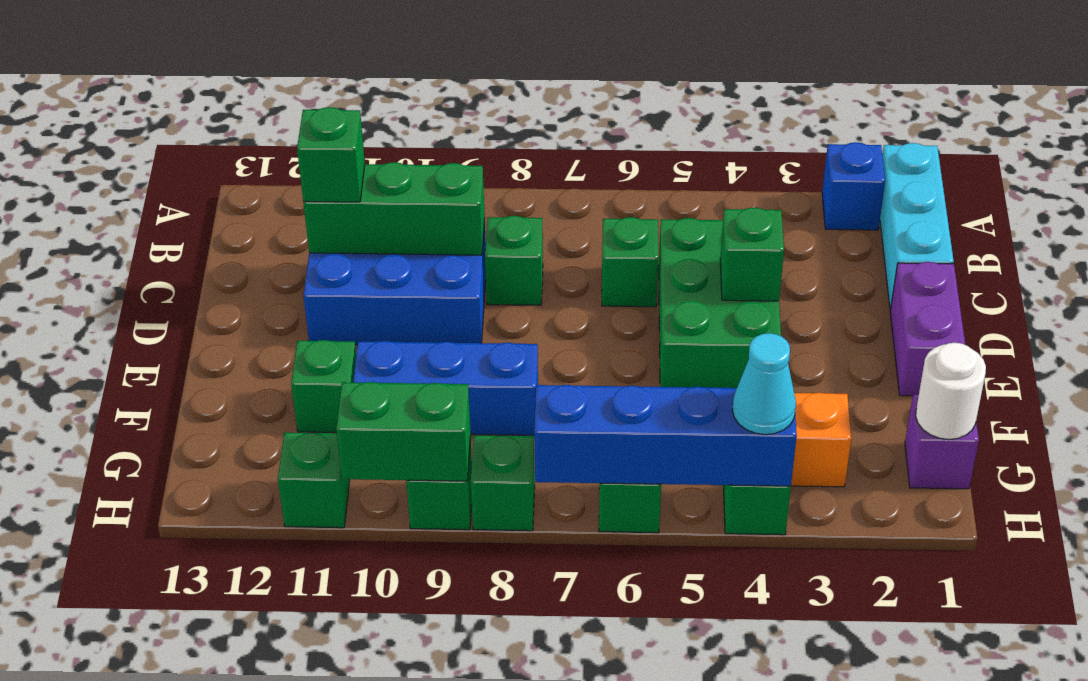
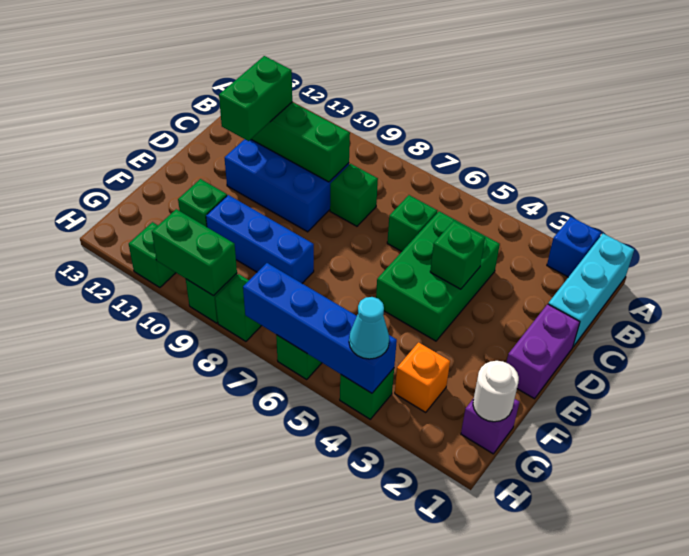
green 1x1 brick [297,107,365,202] -> green 1x2 brick [219,56,292,141]

